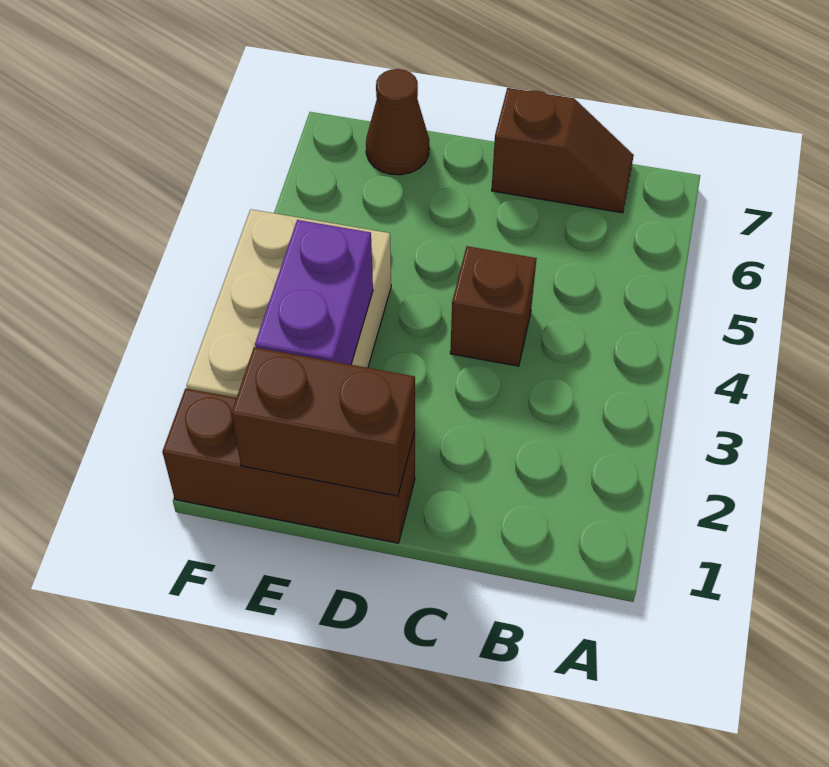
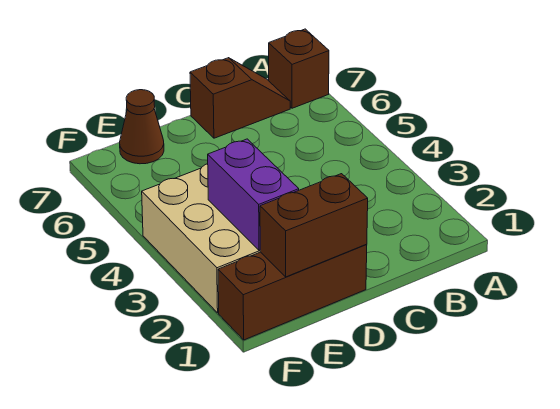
brown 1x1 brick [450,246,537,366] -> brown 1x1 brick moved to [269,29,329,108]

